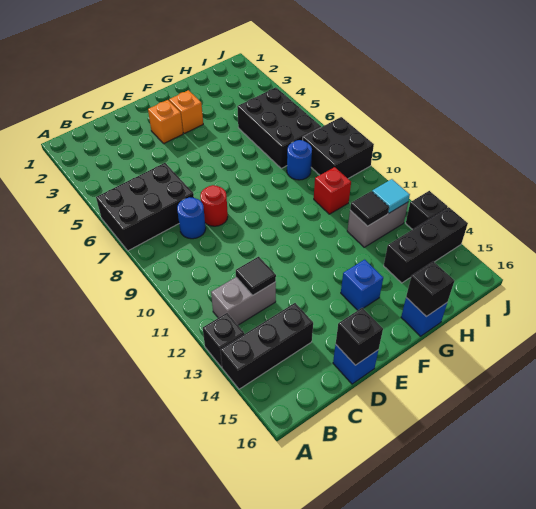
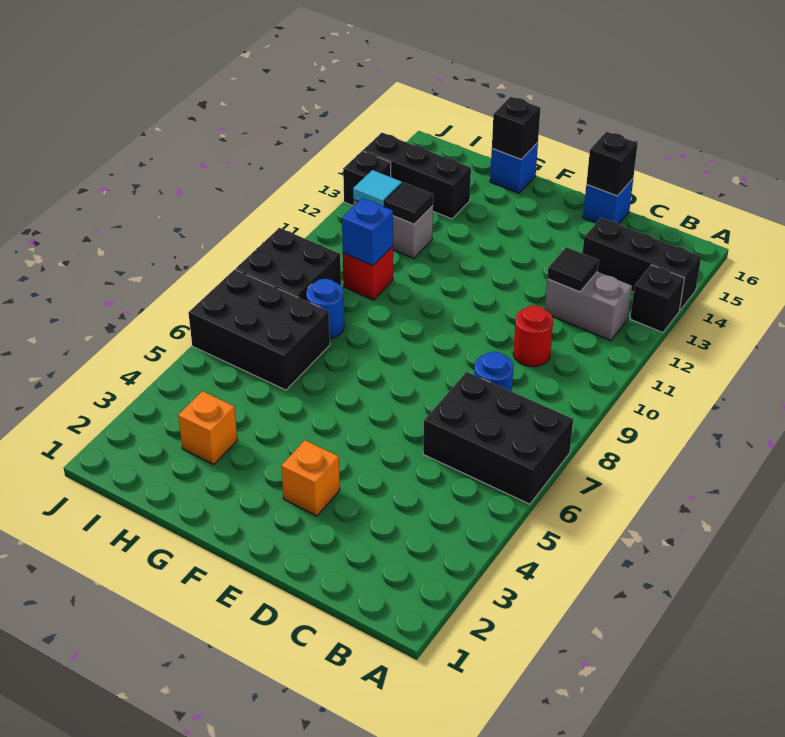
red 1x1 round brick [200,185,228,226] -> red 1x1 round brick moved to [513,305,553,367]
orange 1x1 brick [169,90,203,134] -> orange 1x1 brick moved to [178,391,237,465]
blue 1x1 brick [341,260,383,310] -> blue 1x1 brick moved to [342,198,393,266]
black 2x3 brick [237,87,321,168] -> black 2x3 brick turned to [188,270,330,390]

